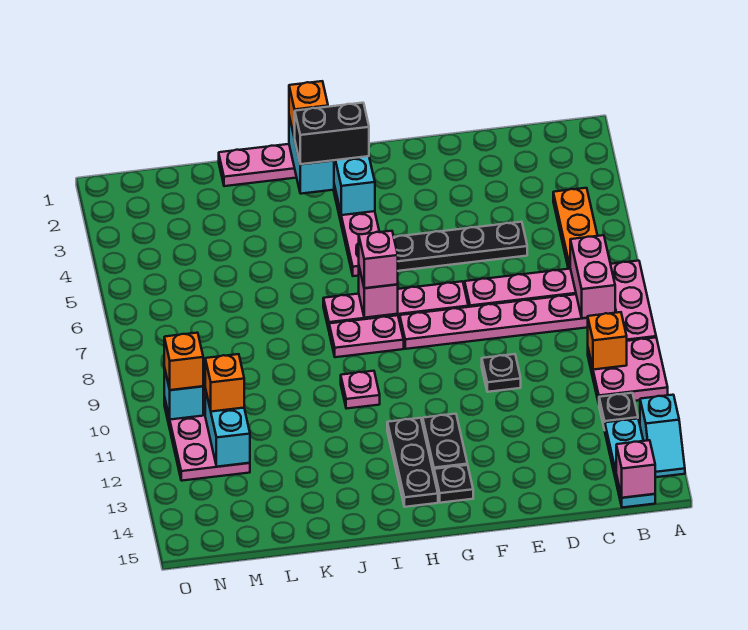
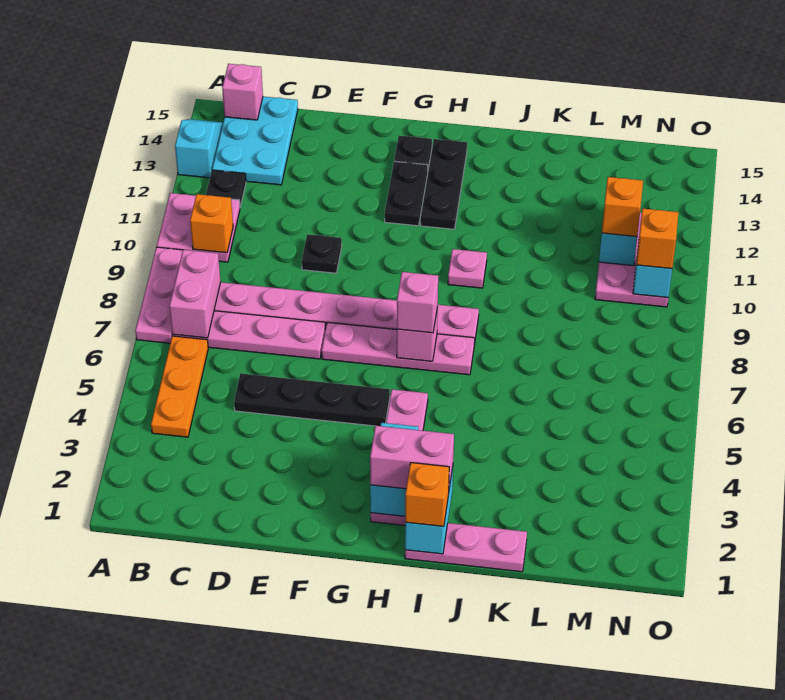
cyan 1x3 plate [605,419,655,508] -> cyan 2x3 plate [212,97,298,185]
black 1x2 brick [295,103,369,164] -> pink 1x2 brick [370,426,454,489]

